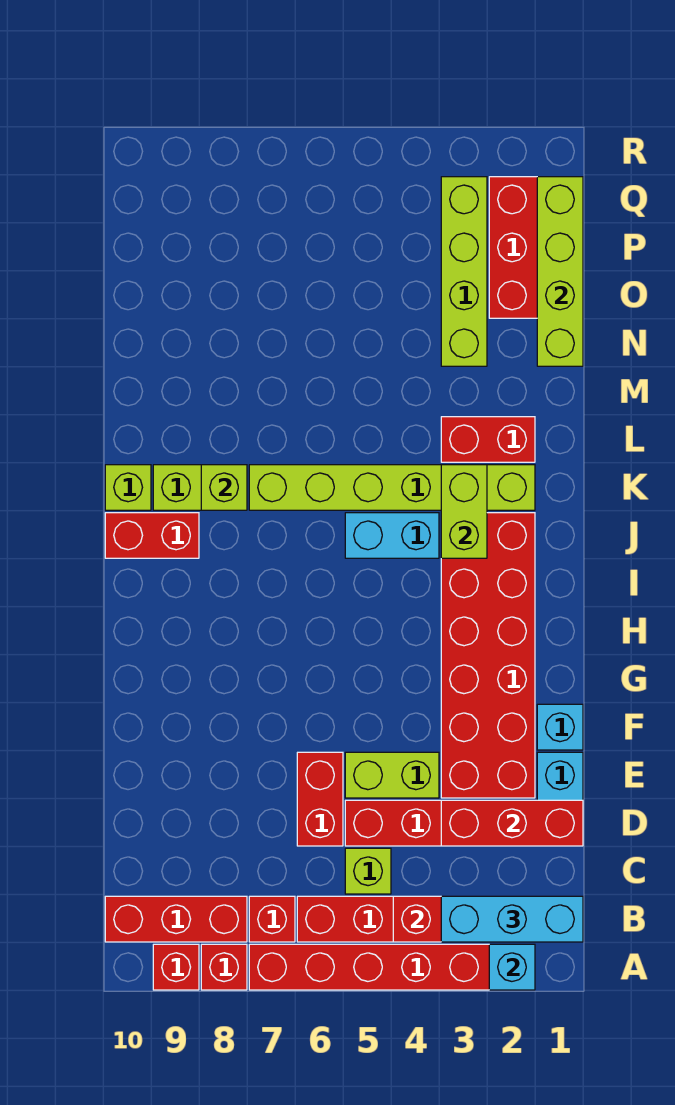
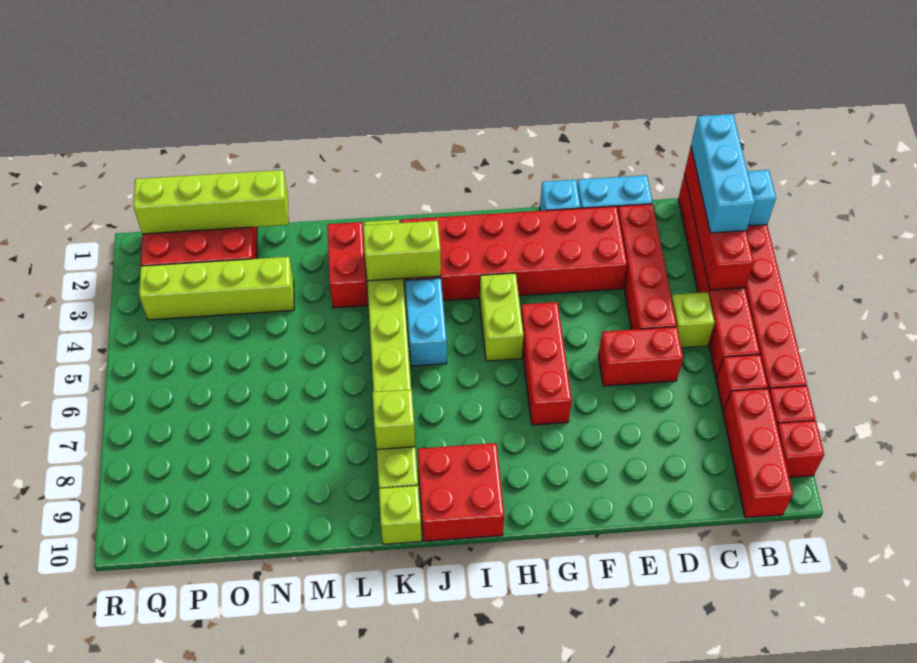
red 1x3 brick [441,800,583,846] -> red 1x3 brick moved to [521,302,572,425]
lime 1x2 brick [345,752,439,798] -> lime 1x2 brick moved to [479,273,524,361]
red 1x2 brick [105,513,199,558] -> red 2x2 brick [418,443,504,541]

